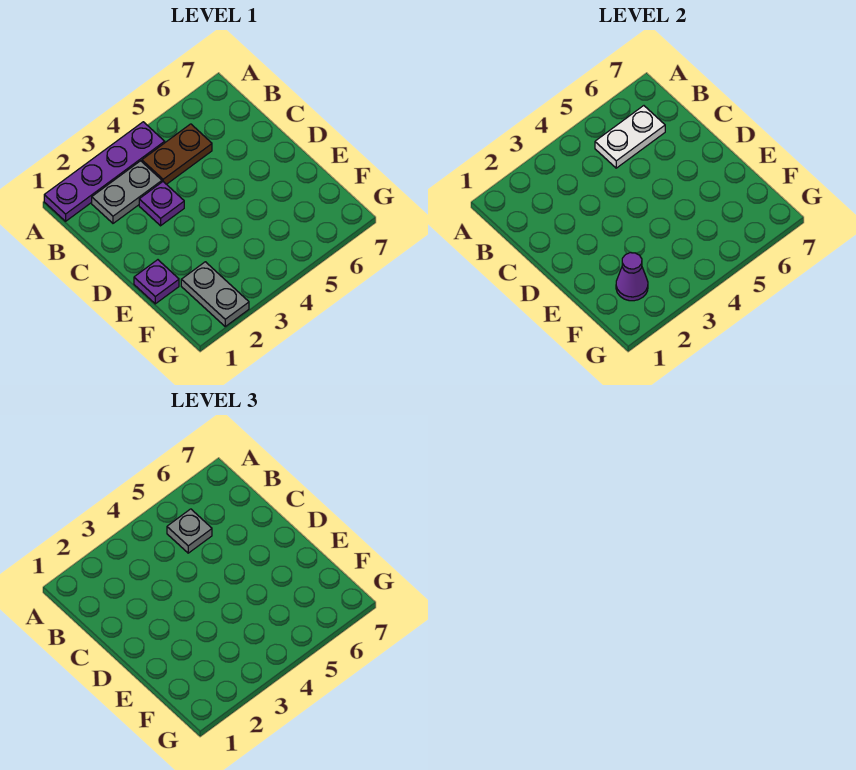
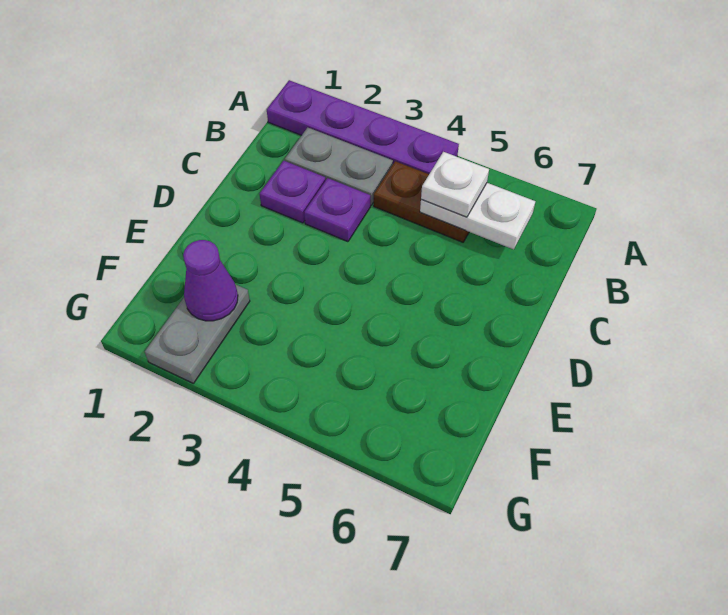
grey 1x1 plate [167,509,212,553] -> white 1x1 plate [421,152,489,217]
purple 1x1 plate [134,260,179,304] -> purple 1x1 plate moved to [260,161,325,223]

